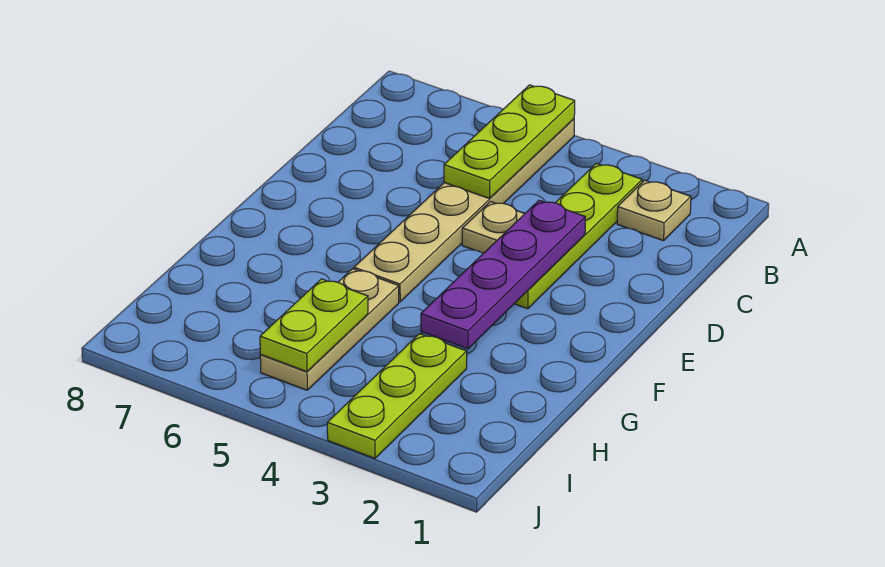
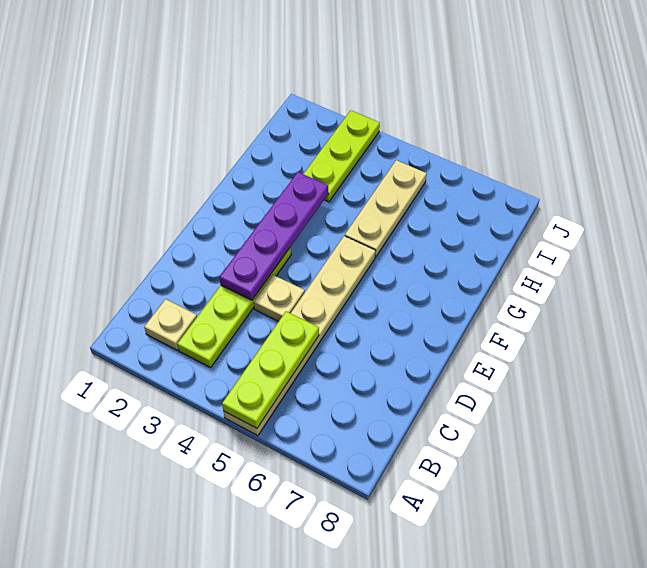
lime 1x2 plate [260,279,368,372] -> none

